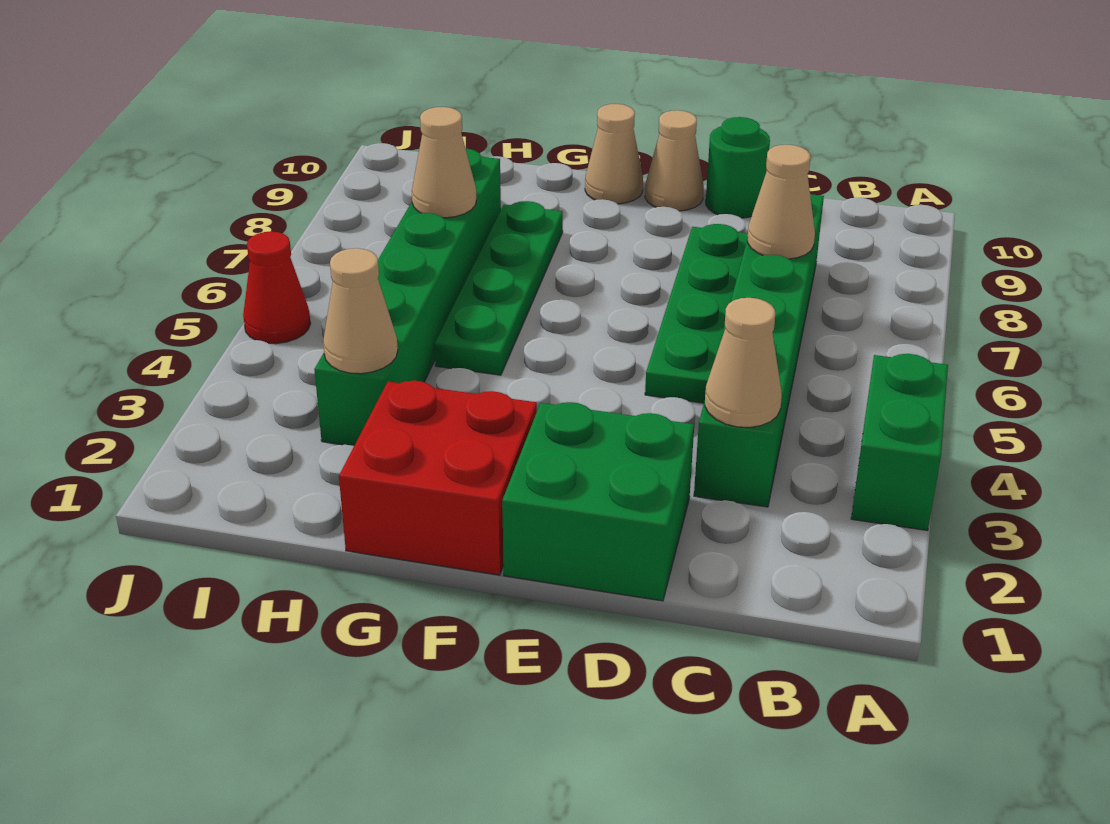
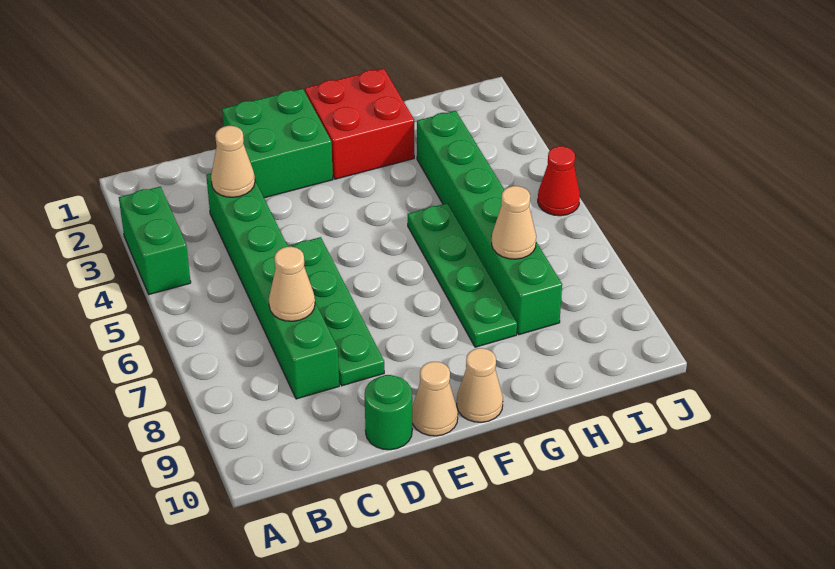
tan 1x1 cone [323,248,398,374] -> none

